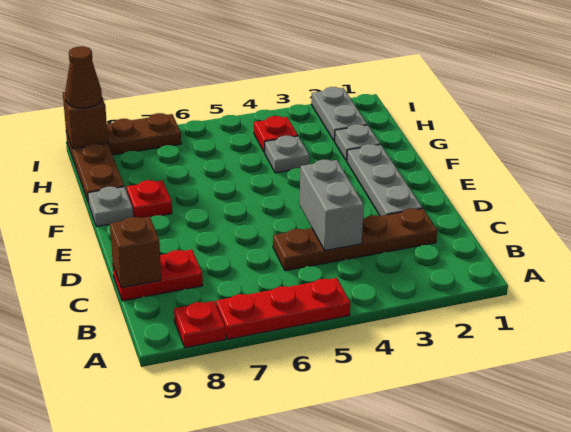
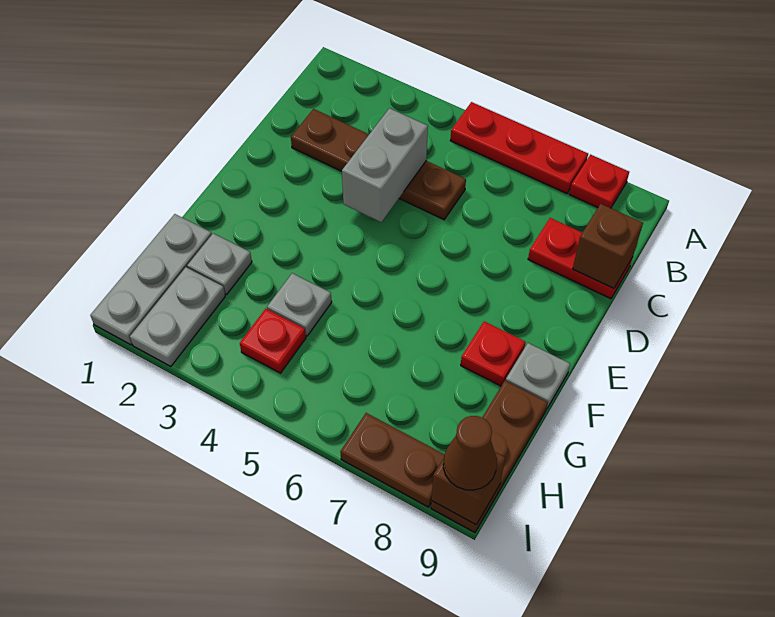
grey 1x3 plate [347,144,422,216] -> grey 1x3 plate moved to [90,214,212,345]

